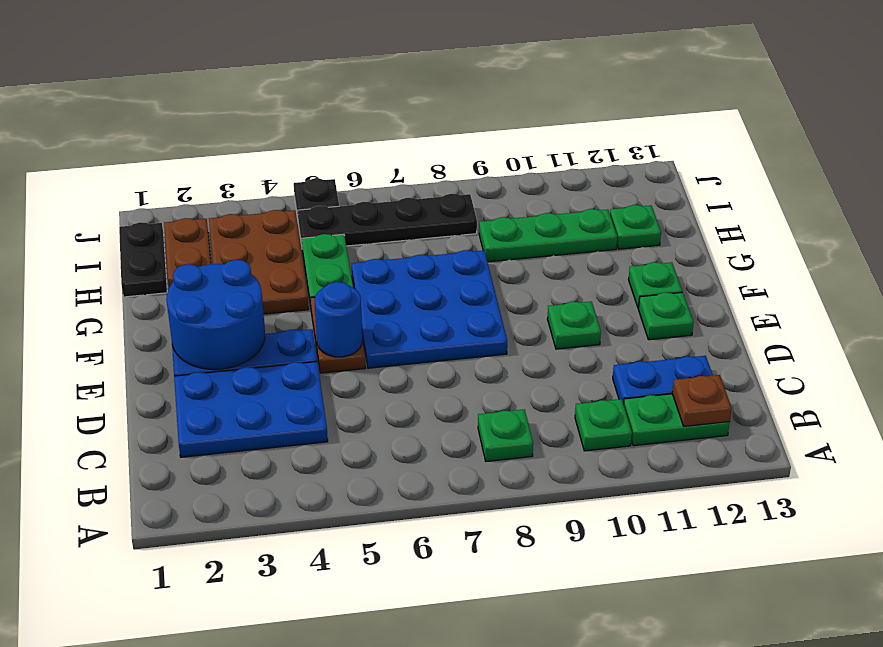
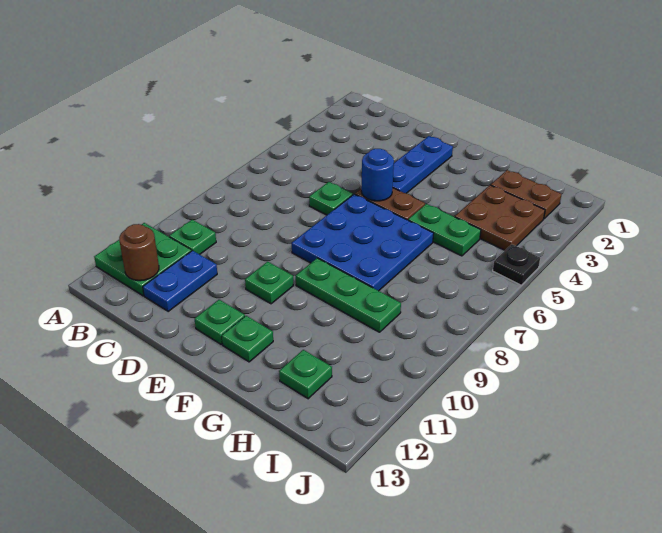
green 1x1 plate [478,409,533,462] -> green 1x1 plate moved to [309,182,353,215]
green 1x2 plate [624,394,730,446] -> green 2x2 plate [94,223,191,296]
brown 1x1 plate [672,375,732,426] -> brown 1x1 round brick [119,224,159,281]
blue 2x3 plate [174,362,328,457] -> none
blue 2x2 round brick [166,260,265,370] -> none
brown 2x3 plate [209,210,309,314] -> brown 2x2 plate [455,185,545,250]
black 1x2 plate [119,222,167,297] -> none
green 1x3 plate [479,209,617,262] -> green 1x3 plate turned to [296,258,401,332]
black 1x4 plate [298,194,477,246] -> none

